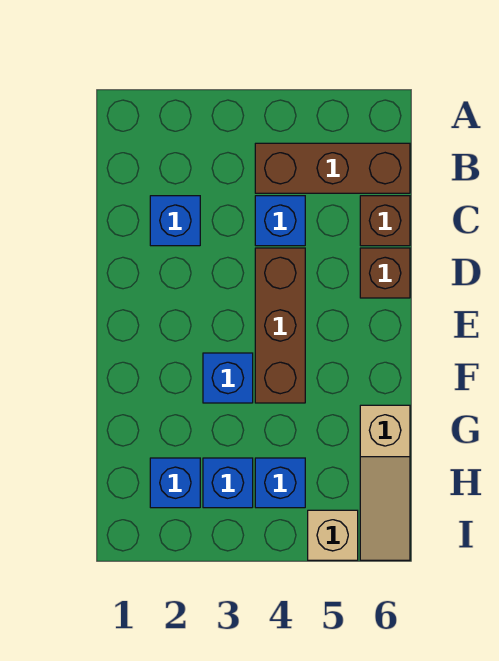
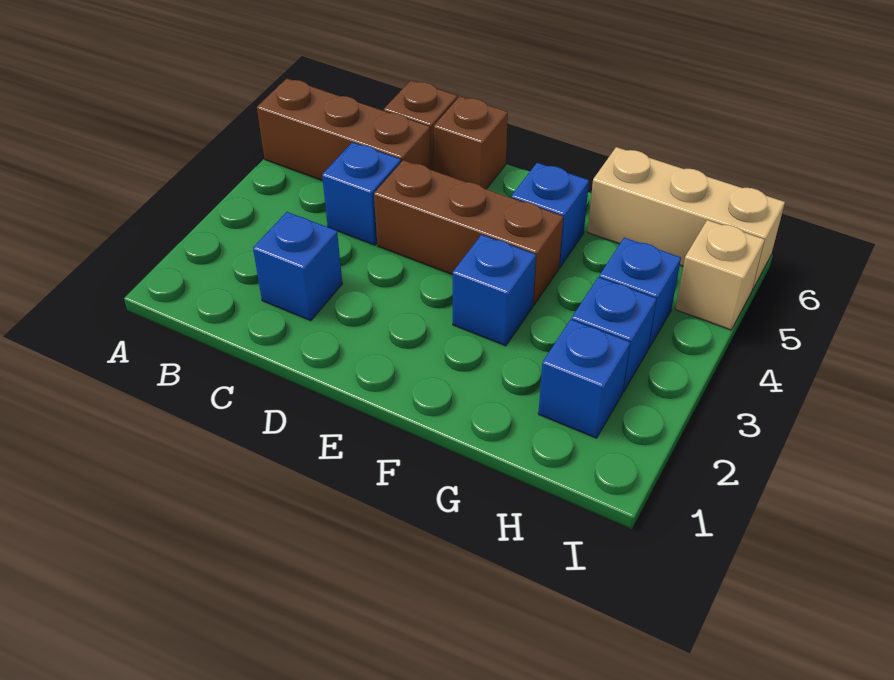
brown 1x3 brick [255,143,410,193] -> brown 1x3 brick turned to [257,78,431,181]
none -> blue 1x1 brick [511,163,589,267]
tan 1x3 slope [360,405,410,560] -> tan 1x3 brick [587,147,785,290]

